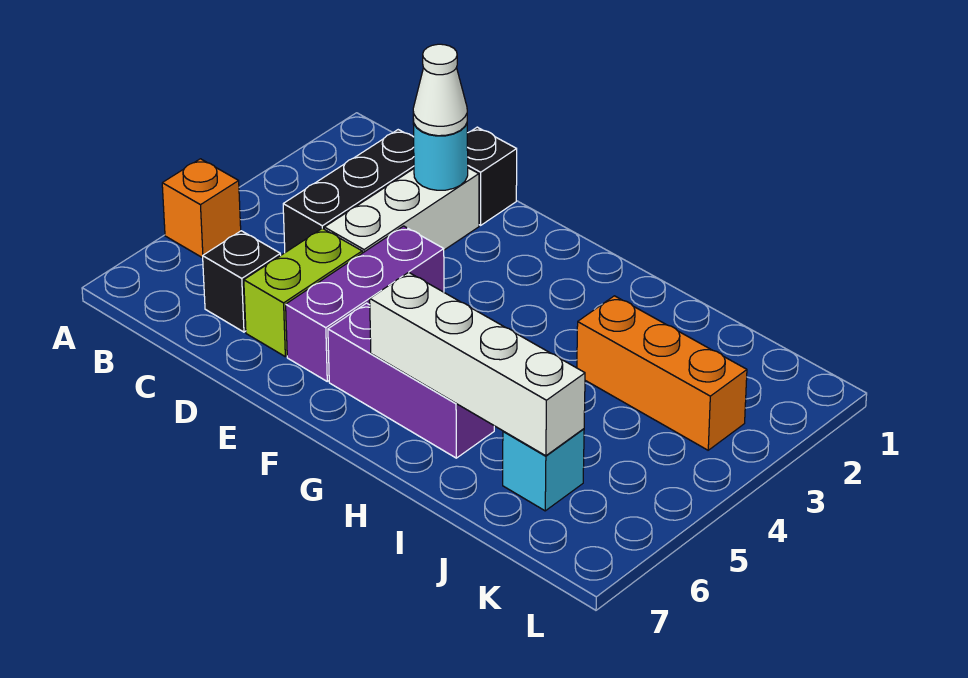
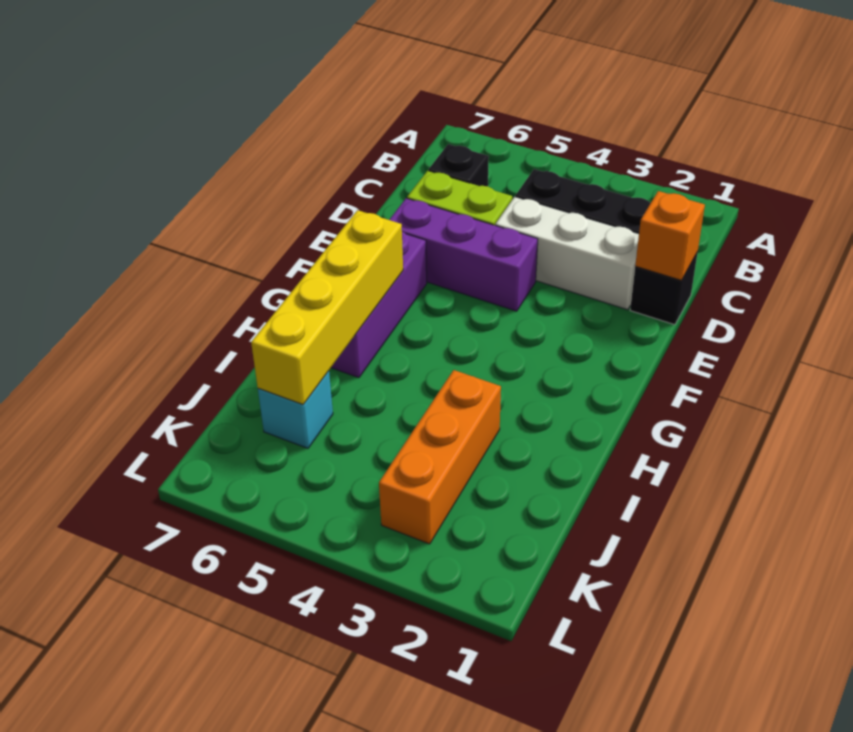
orange 1x1 brick [162,159,241,258] -> orange 1x1 brick moved to [635,191,705,280]
cyan 1x1 round brick [413,120,468,190] -> none
white 1x1 cone [413,44,467,136] -> none
white 1x4 brick [370,272,585,456] -> yellow 1x4 brick [251,210,403,404]

